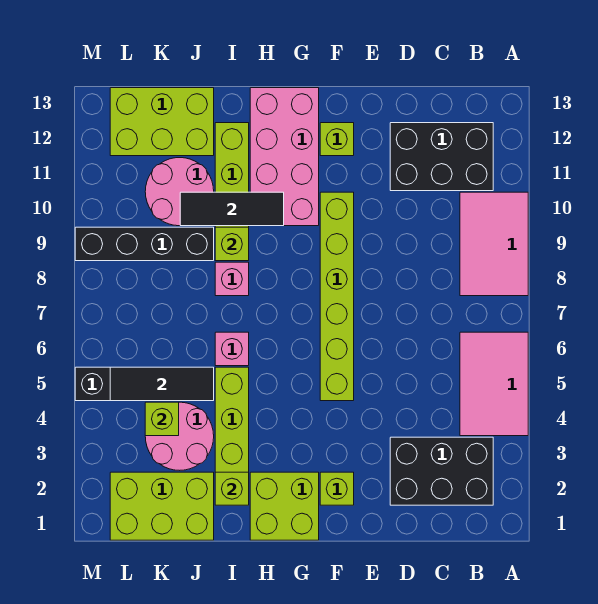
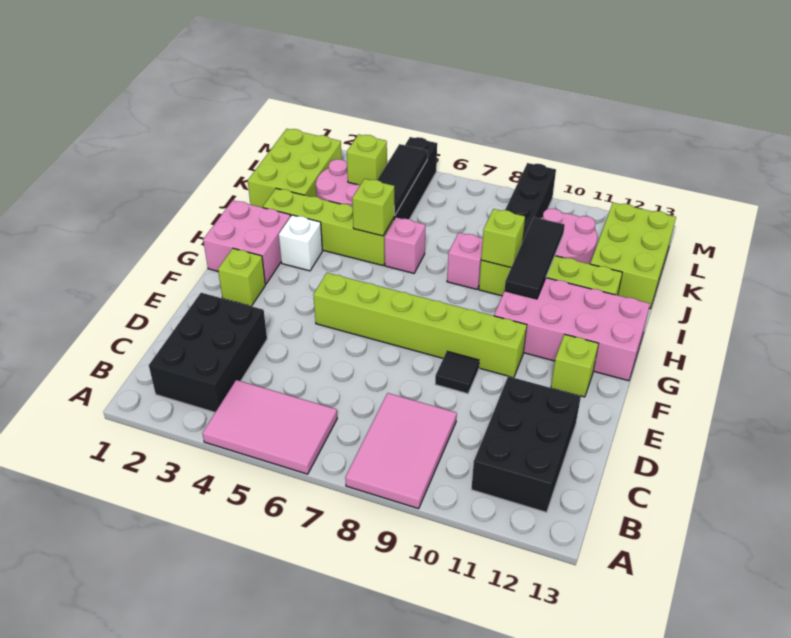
pink 2x3 tile [460,192,528,296] -> pink 2x3 tile turned to [345,393,457,509]
none -> black 1x1 tile [435,351,479,394]
lime 2x2 brick [250,472,319,540] -> pink 2x2 brick [203,200,291,284]
none -> white 1x1 brick [279,215,323,271]
lime 1x1 brick [215,472,249,505] -> lime 1x1 brick moved to [352,179,394,236]

